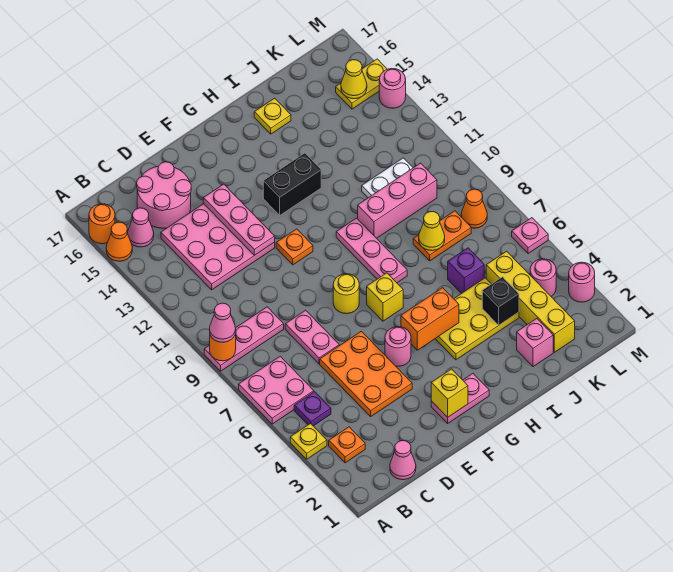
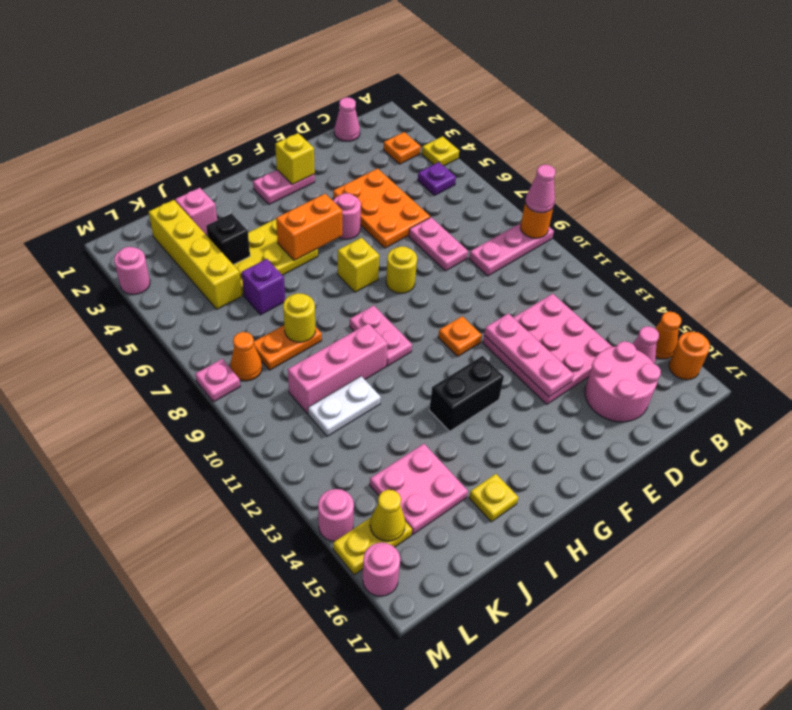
pink 2x2 plate [239,356,314,424] -> pink 2x2 plate moved to [370,444,468,534]
pink 1x3 plate [336,218,407,283] -> pink 1x2 plate [350,305,412,366]
yellow 1x1 cone [419,212,445,251] -> yellow 1x1 round brick [283,293,315,342]
pink 1x1 round brick [530,259,556,296] -> pink 1x1 round brick moved to [363,542,400,596]
pink 1x1 plate [512,218,548,254] -> pink 1x1 plate moved to [195,359,240,402]

